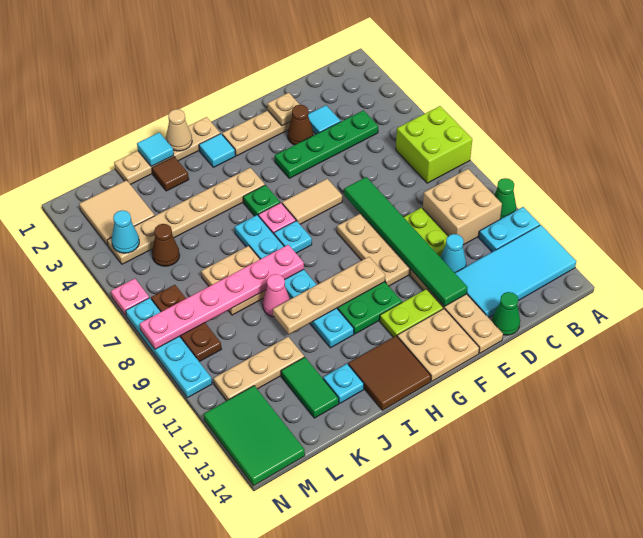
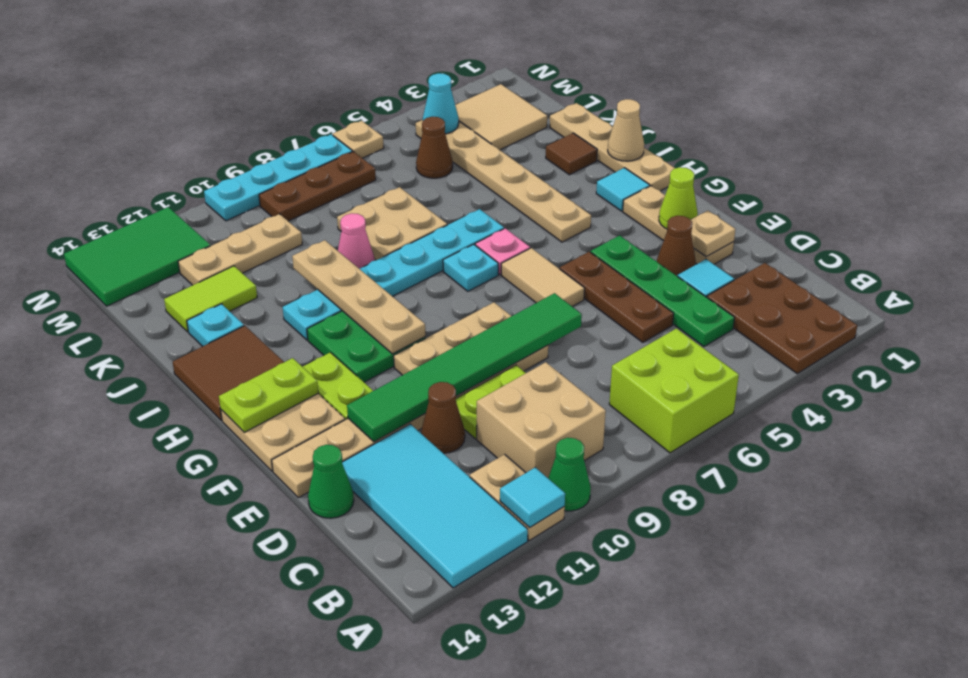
none -> brown 2x3 plate [707,263,857,373]
cyan 1x2 plate [479,207,540,252] -> tan 1x2 plate [470,454,565,540]
none -> brown 1x3 plate [560,252,674,342]
cyan 1x1 cone [440,234,466,273] -> brown 1x1 cone [421,382,465,453]
none -> lime 1x1 cone [659,167,698,229]
none -> lime 1x2 plate [219,358,318,432]
green 1x1 plate [243,185,280,216] -> none
pink 1x6 plate [140,245,304,349] -> none
cyan 1x1 tile [137,132,174,166] -> cyan 1x1 tile moved to [500,468,565,528]
tan 1x3 plate [213,337,304,401] -> tan 1x3 plate turned to [178,214,302,285]
green 1x2 tile [281,357,339,418] -> lime 1x2 tile [164,266,257,332]
pink 1x1 plate [111,279,149,316] -> tan 1x1 plate [333,121,384,158]

